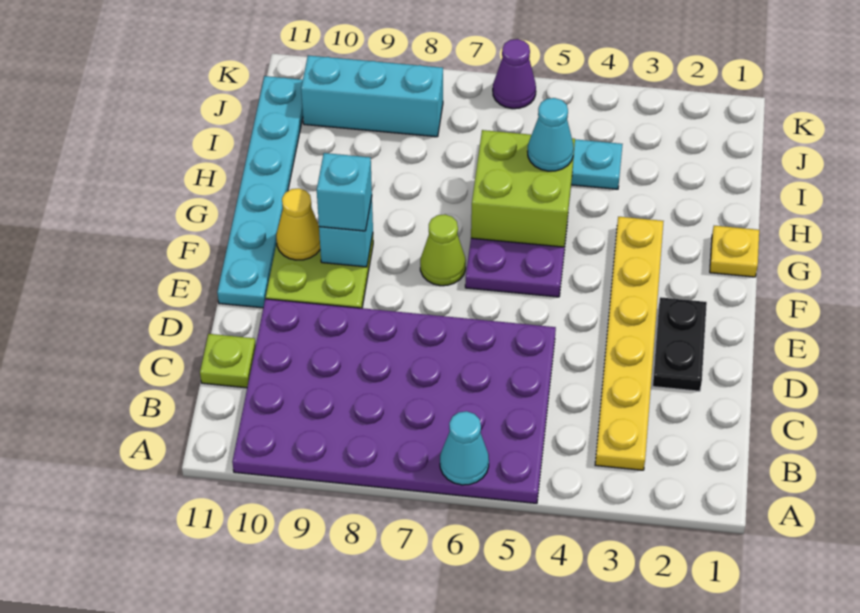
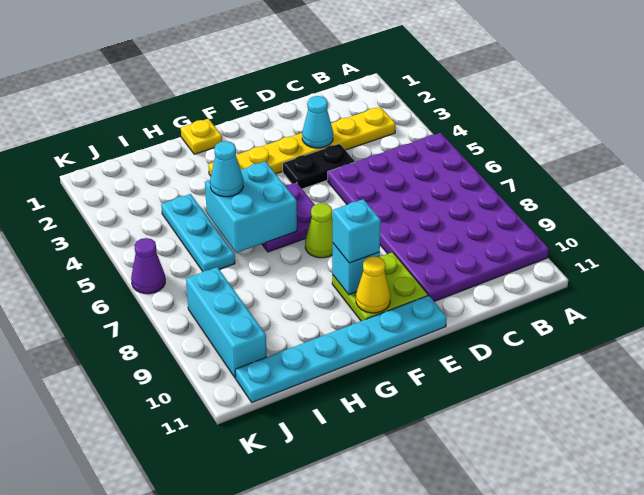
cyan 1x1 cone [440,411,489,485] -> cyan 1x1 cone moved to [302,96,333,148]
lime 1x1 plate [200,334,256,388] -> none
black 1x2 plate [653,297,707,391] -> black 1x2 plate moved to [283,144,355,189]
lime 2x2 brick [471,130,575,247] -> cyan 2x2 brick [205,161,297,253]

